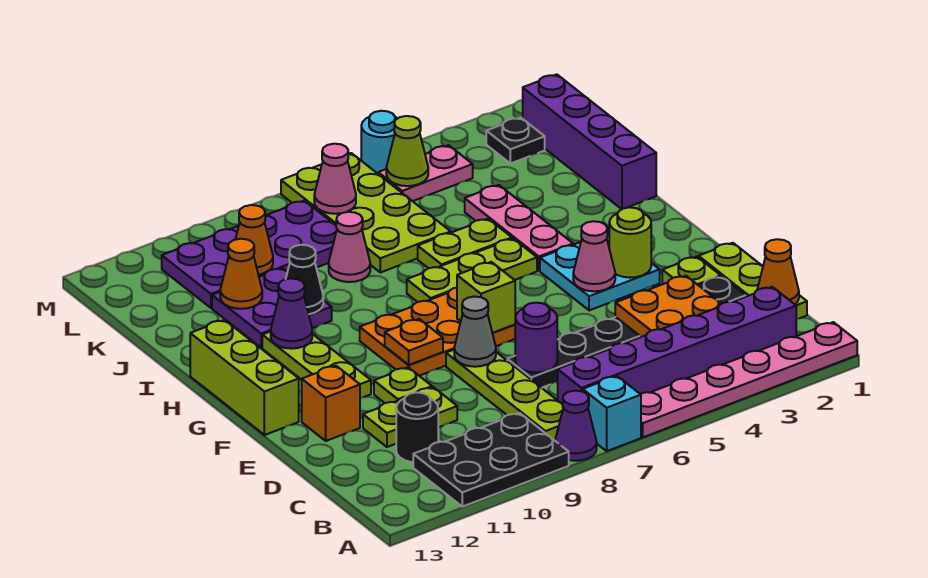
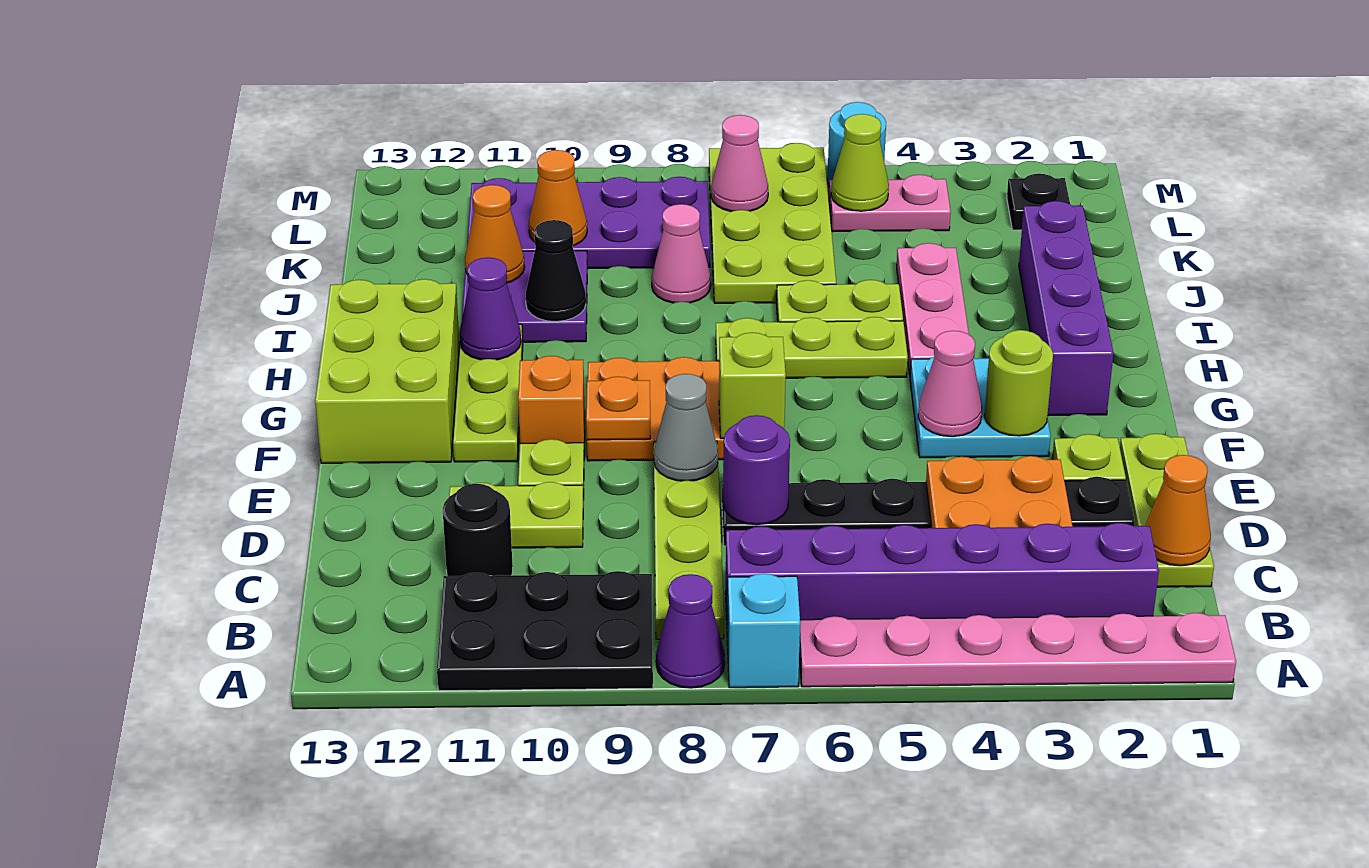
orange 1x1 brick [302,366,360,441] -> orange 1x1 brick moved to [518,356,585,443]
lime 1x3 brick [190,320,299,435] -> lime 2x3 brick [315,279,459,463]
purple 1x4 brick [523,74,656,209] -> purple 1x4 brick moved to [1019,201,1114,416]

